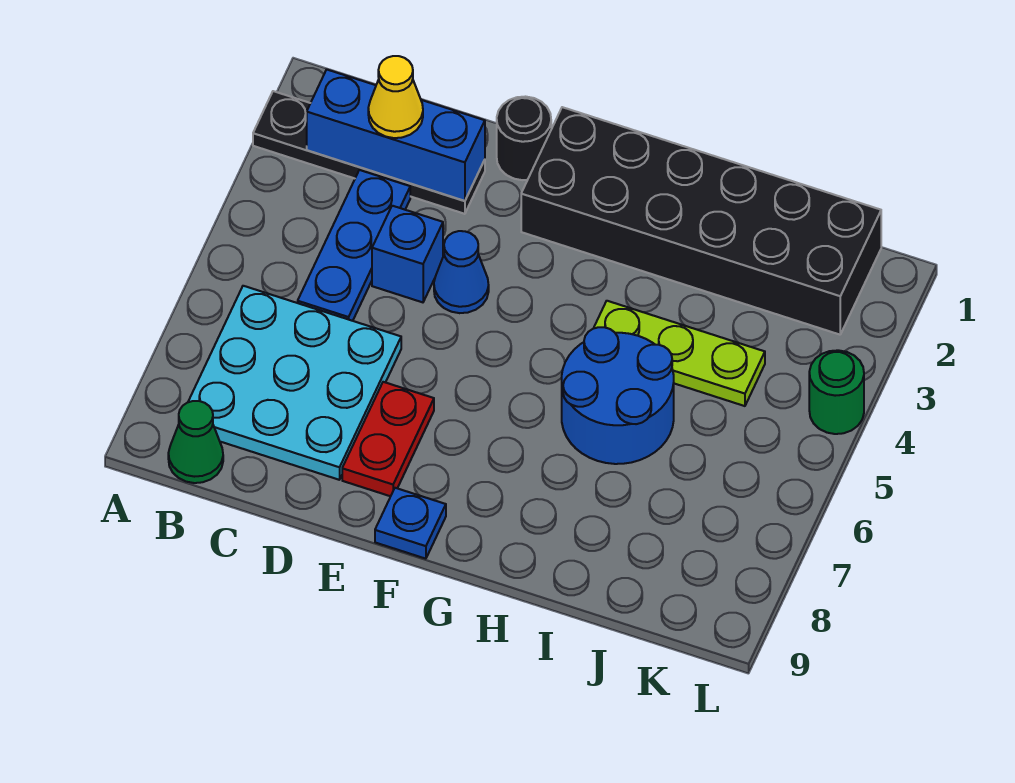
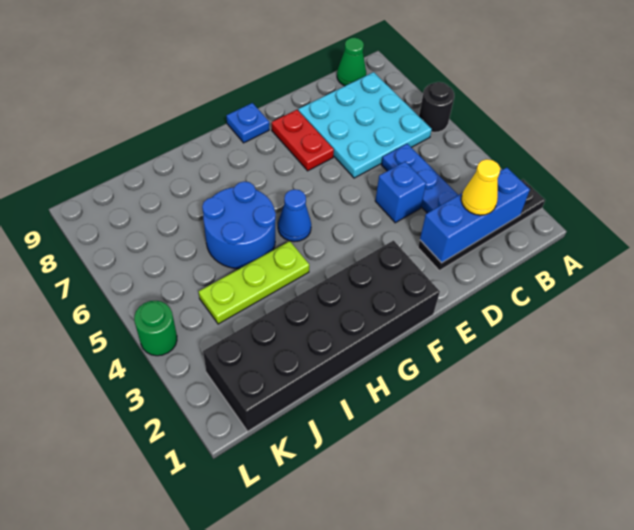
black 1x1 round brick [497,97,551,180] -> black 1x1 round brick moved to [419,82,454,132]
blue 1x1 cone [434,231,489,313] -> blue 1x1 cone moved to [278,189,311,242]

